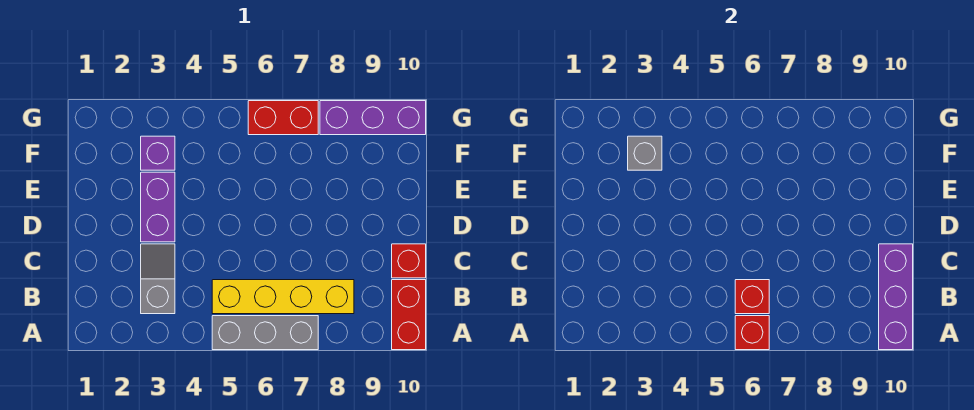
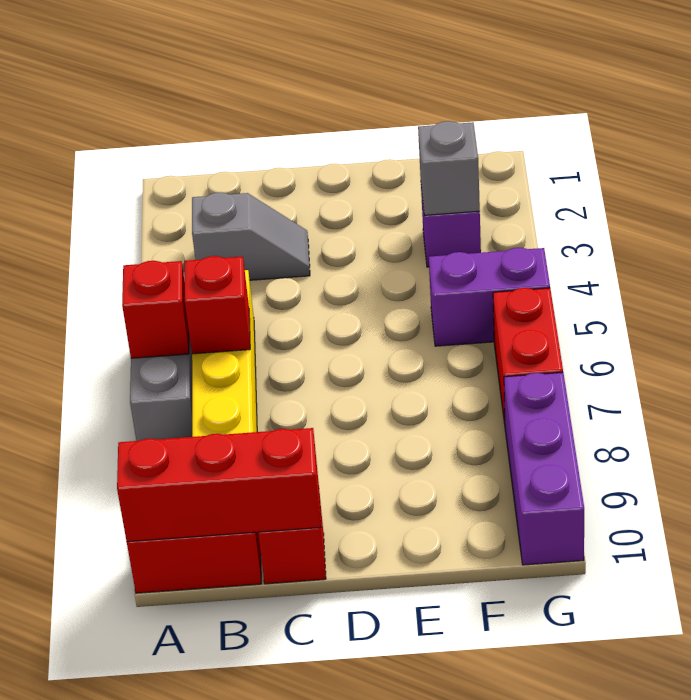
purple 1x3 brick [879,244,913,350] -> red 1x3 brick [117,428,321,542]
purple 1x2 brick [141,172,175,242] -> purple 1x2 brick moved to [429,248,550,346]

